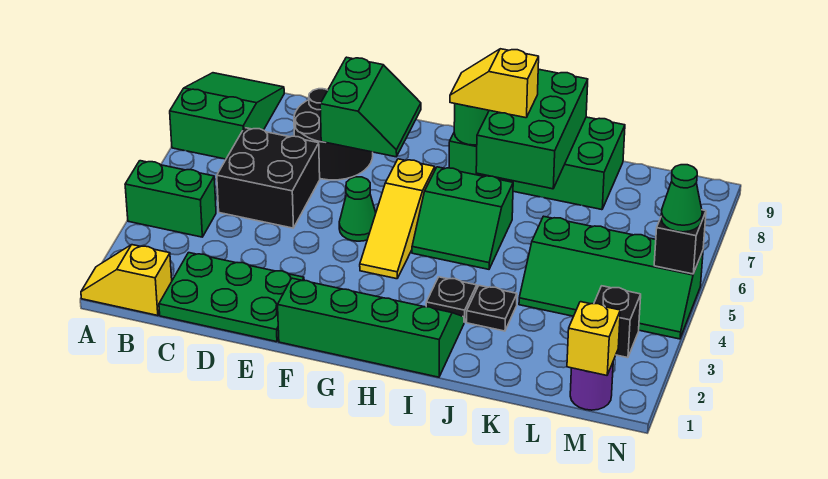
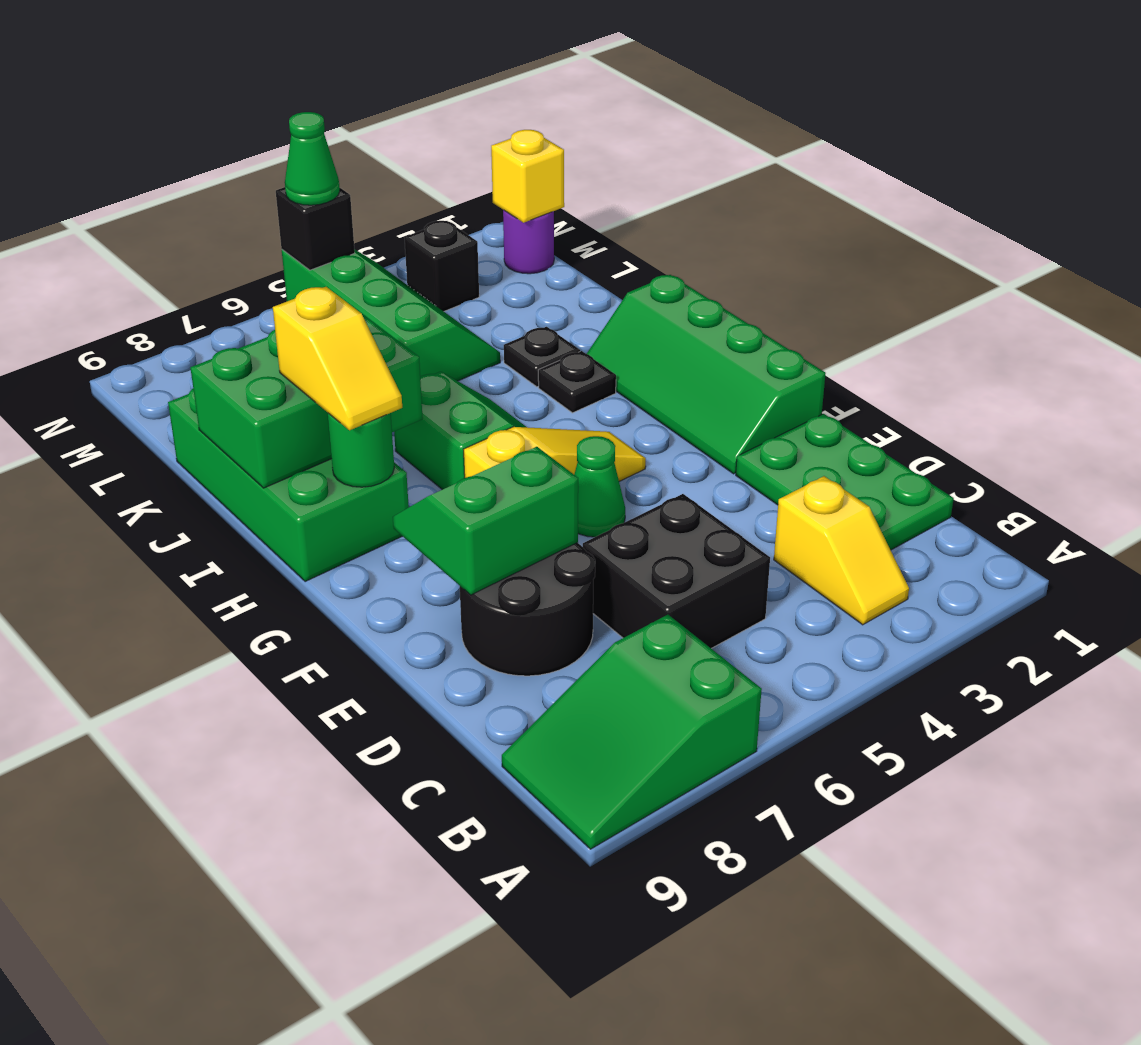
yellow 1x2 slope [81,245,172,316] -> yellow 1x2 slope moved to [774,476,909,625]
green 1x2 brick [125,161,216,237] -> none

